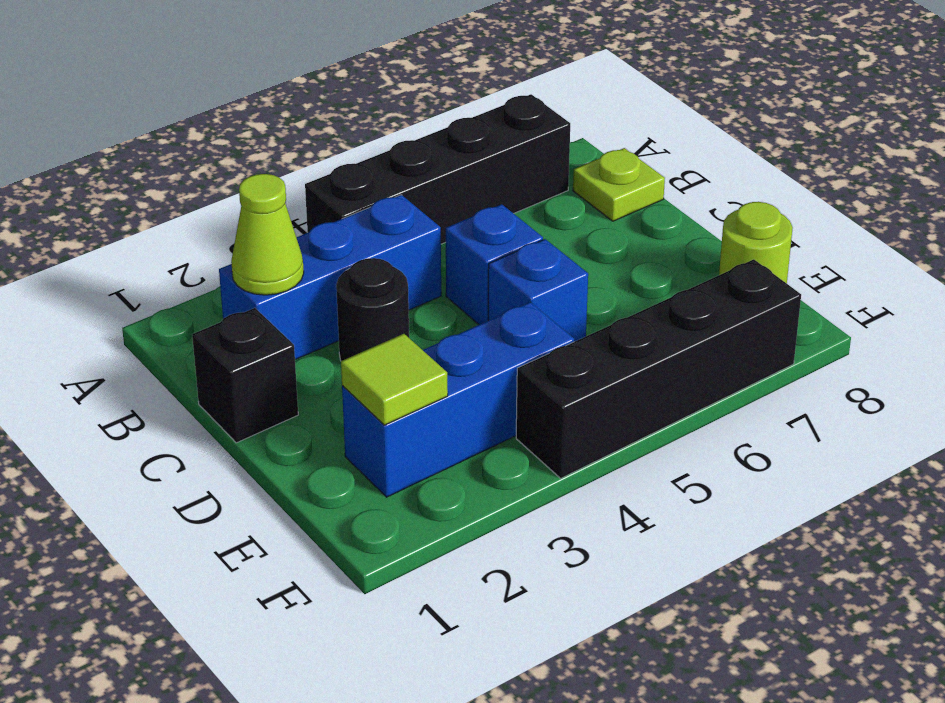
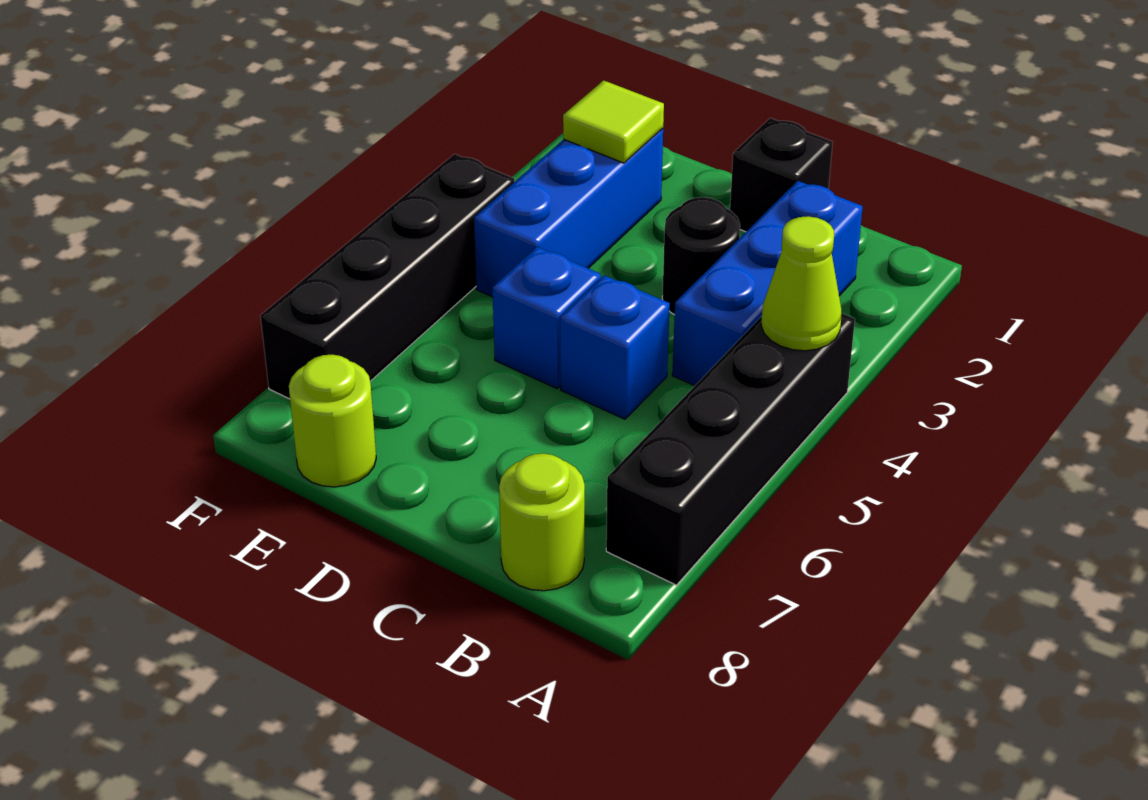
lime 1x1 cone [231,174,304,295] -> lime 1x1 cone moved to [761,216,842,351]
lime 1x1 plate [573,148,665,221] -> lime 1x1 round brick [499,453,585,591]

